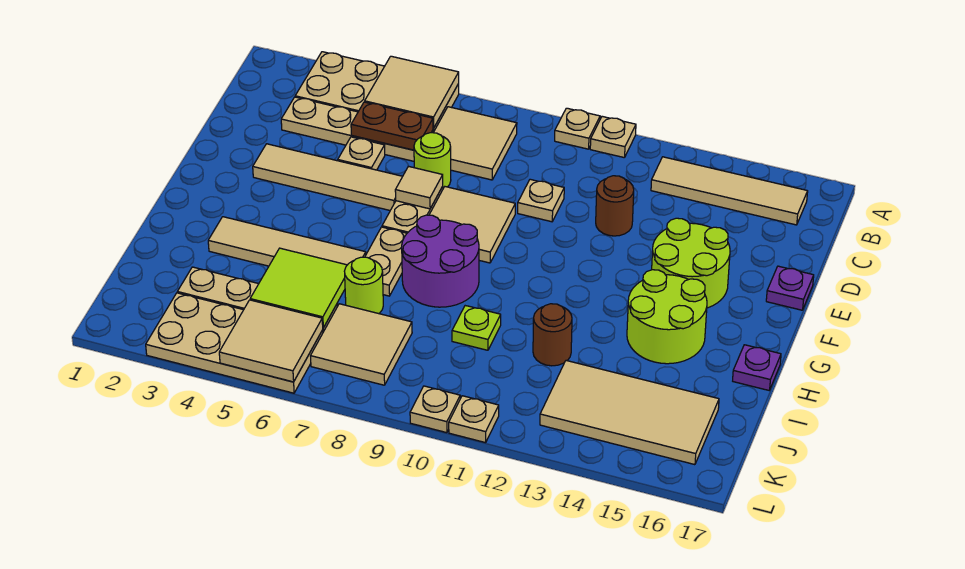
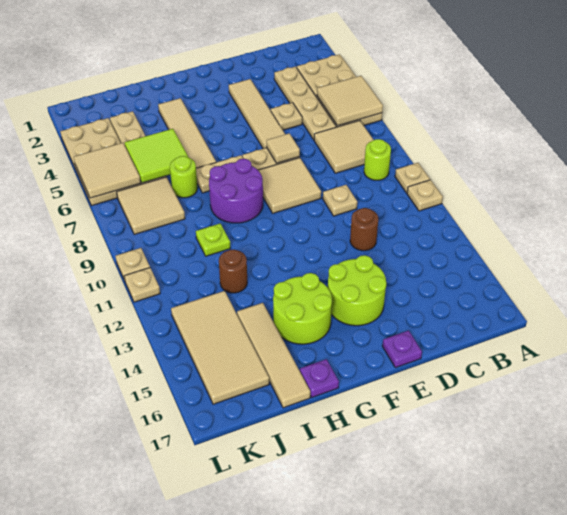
tan 1x4 tile [651,157,808,225] -> tan 1x4 tile moved to [237,303,310,408]
brown 1x2 plate [351,102,433,150] -> none
lime 1x1 round brick [414,132,451,188] -> lime 1x1 round brick moved to [364,139,391,180]

